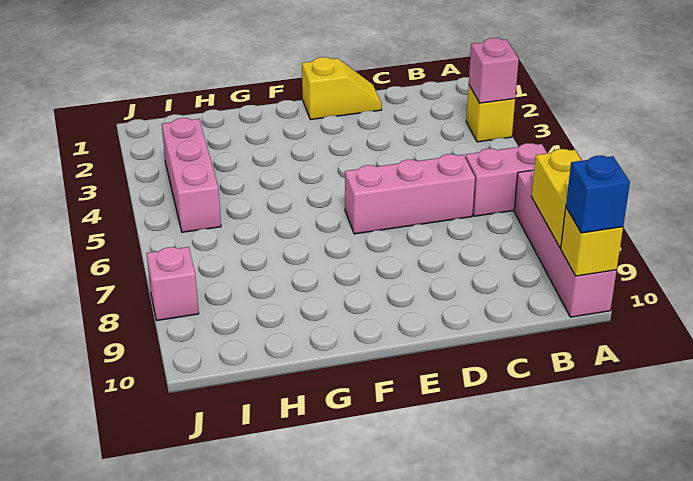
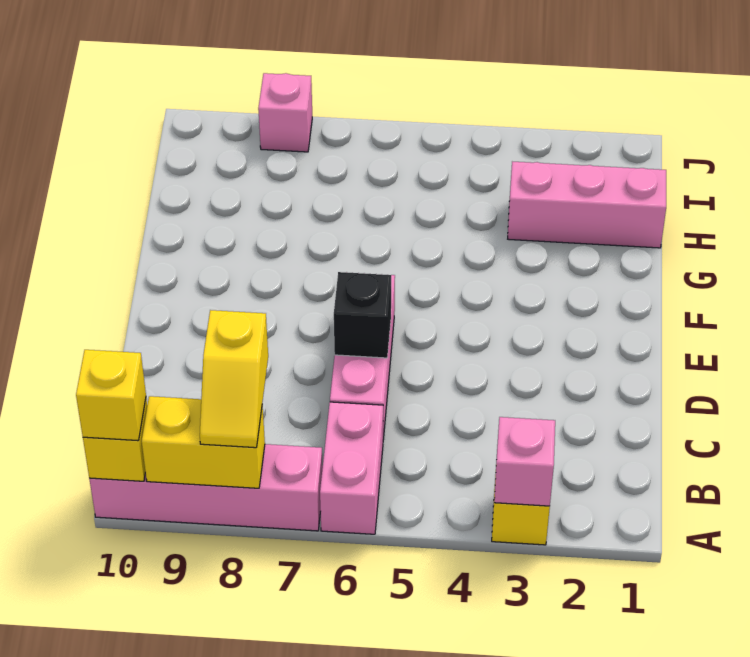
blue 1x1 brick [566,156,630,233] -> yellow 1x1 brick [76,350,146,441]
yellow 1x2 slope [302,57,382,120] -> yellow 1x2 slope moved to [200,310,268,448]
none -> black 1x1 brick [334,272,391,358]
pink 1x3 brick [162,118,221,232] -> pink 1x3 brick moved to [508,162,666,248]

